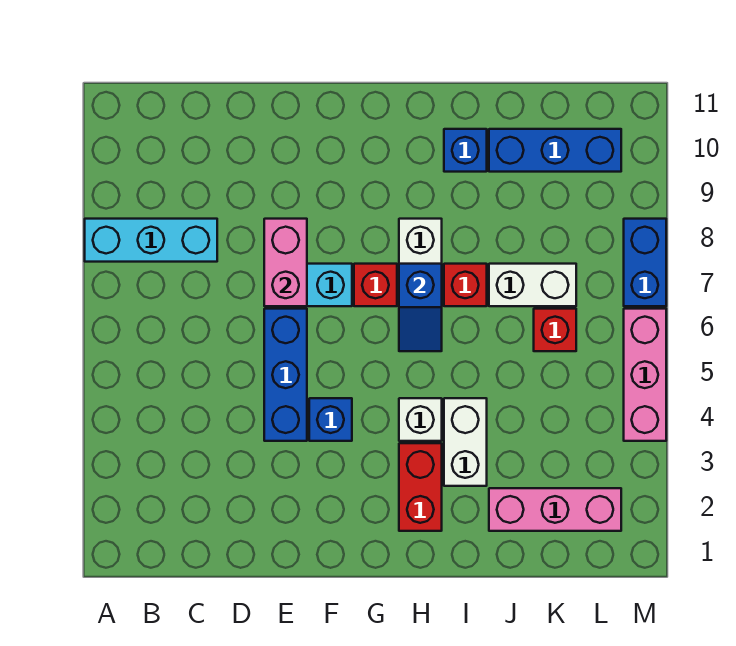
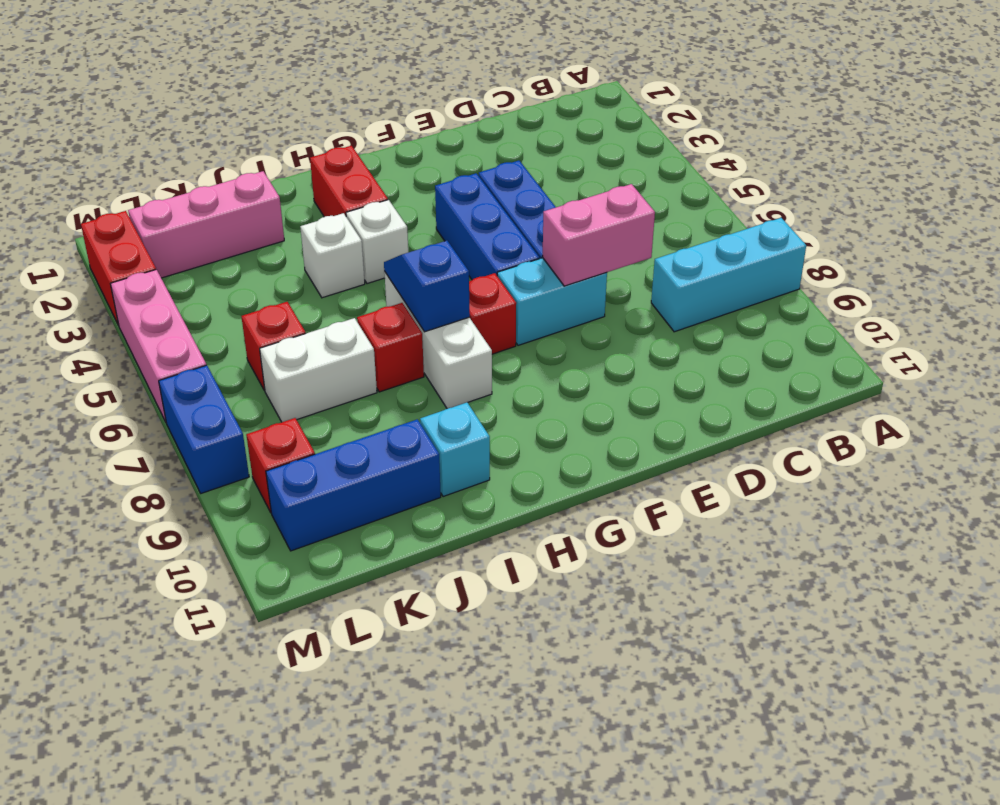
pink 1x2 brick [264,219,307,306] -> pink 1x2 brick turned to [543,184,655,286]
blue 1x1 brick [309,398,352,441] -> blue 1x3 brick [435,173,539,280]
white 1x2 brick [444,398,487,486] -> white 1x1 brick [300,213,365,298]
blue 1x1 brick [444,129,487,172] -> cyan 1x1 brick [420,402,490,497]
none -> red 1x1 brick [246,418,315,512]
none -> red 1x2 brick [81,211,156,325]

